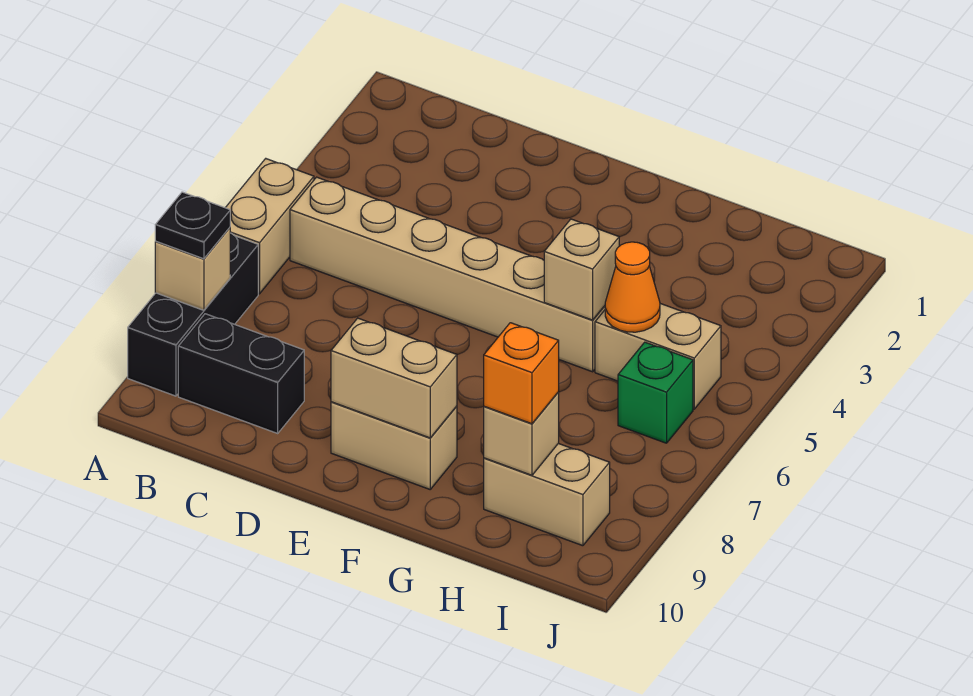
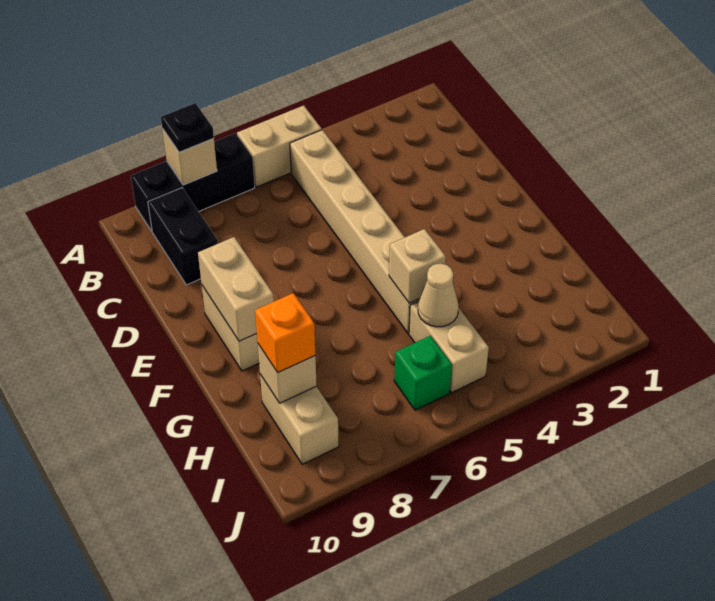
orange 1x1 cone [605,242,660,332] -> tan 1x1 cone [418,263,459,327]

